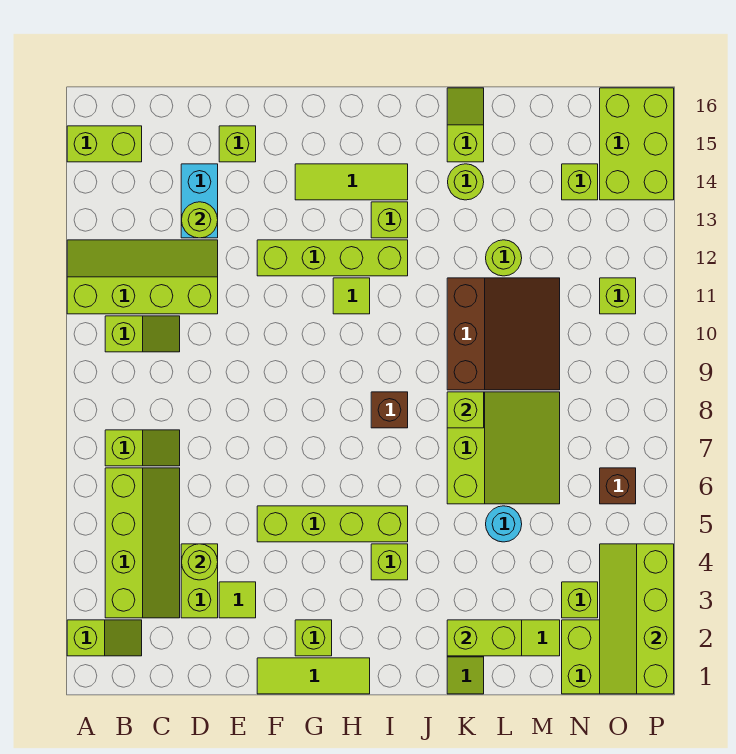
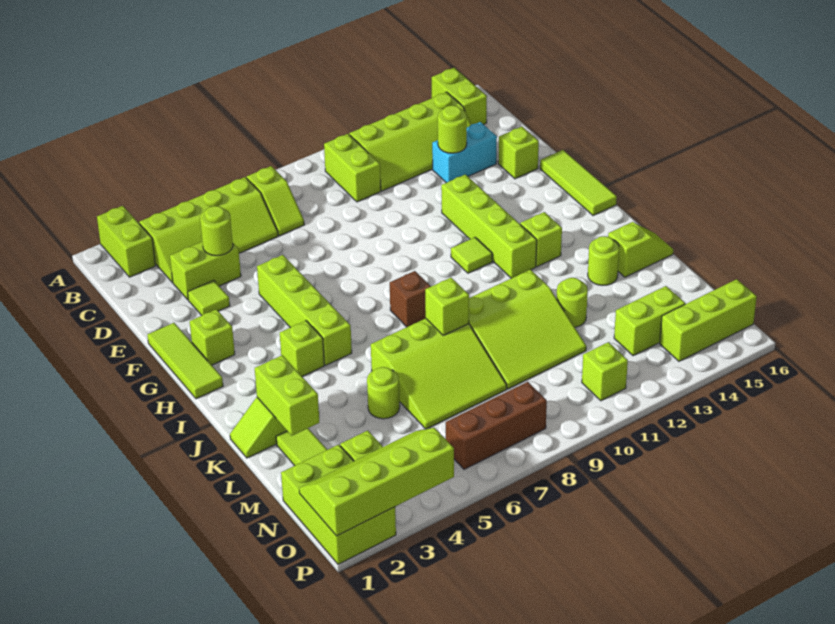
lime 1x2 slope [67,620,142,656] -> lime 1x2 brick [97,206,156,277]
lime 2x4 slope [67,240,218,314] -> lime 2x4 slope turned to [349,92,471,191]
lime 1x2 slope [105,316,180,352] -> lime 1x2 brick [324,134,381,202]
lime 1x3 tile [295,164,408,200] -> lime 1x3 tile moved to [540,150,617,216]
brown 3x3 slope [447,278,560,390] -> lime 3x3 slope [469,270,586,389]
cyan 1x1 round brick [486,506,522,542] -> lime 1x1 round brick [367,367,400,419]
lime 1x1 brick [562,164,598,200] -> lime 1x2 brick [614,286,685,356]
brown 1x1 brick [600,468,636,504] -> brown 1x3 brick [446,382,547,469]
lime 2x3 brick [600,88,674,200] -> lime 1x3 brick [660,279,757,361]

